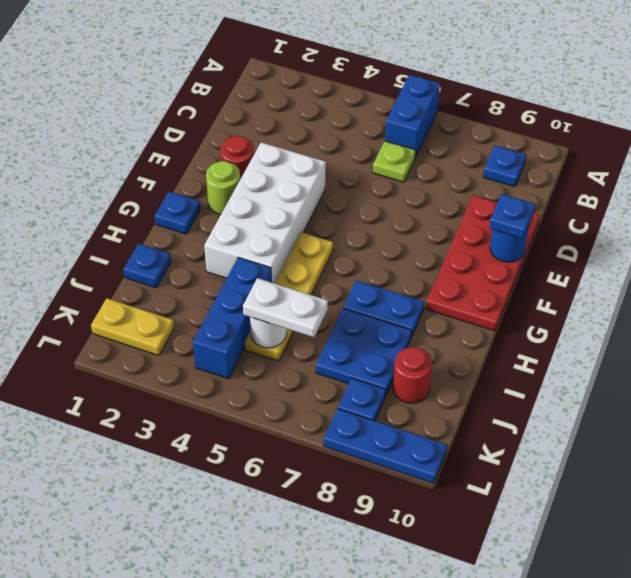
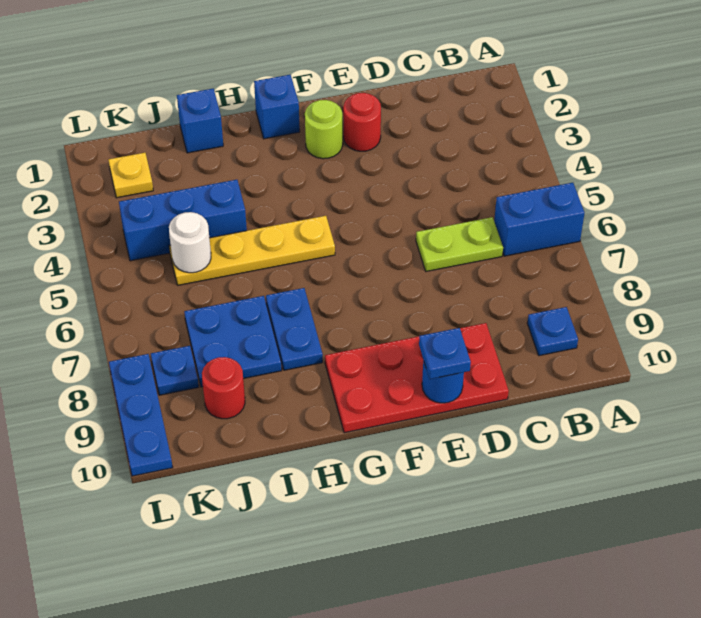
lime 1x1 plate [373,141,416,182] -> lime 1x2 plate [416,217,503,271]
white 2x4 brick [204,142,326,283] -> none
blue 1x1 plate [154,192,200,234] -> blue 1x1 brick [254,75,300,139]
blue 1x1 plate [123,244,171,288] -> blue 1x1 brick [177,89,223,153]
white 1x2 plate [243,278,328,337] -> none
yellow 1x2 plate [91,298,174,356] -> yellow 1x1 plate [109,153,153,198]

